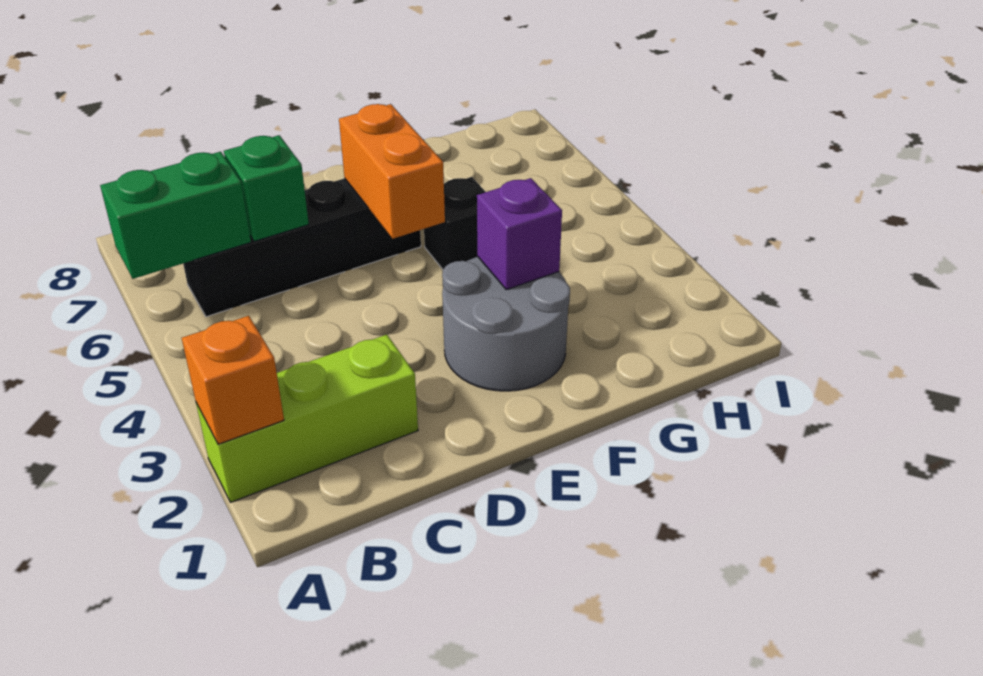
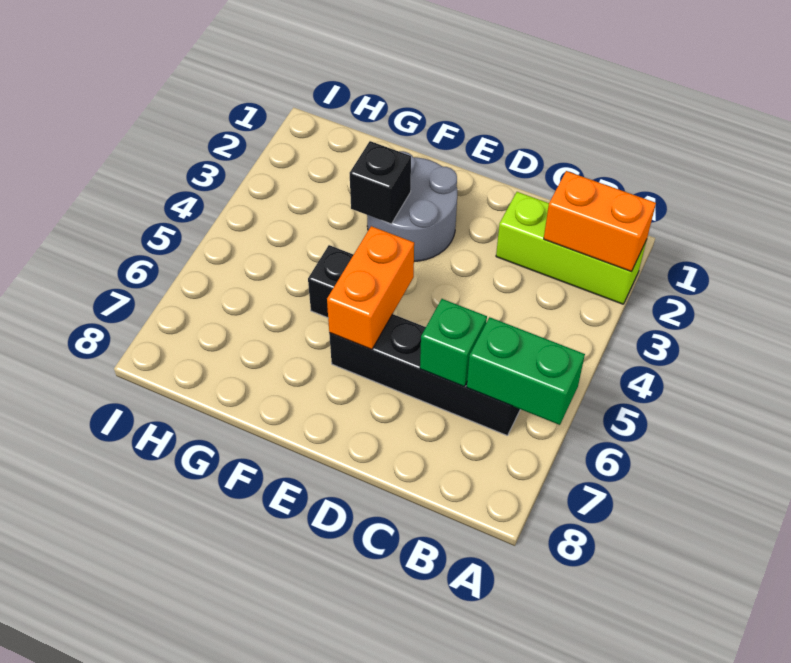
orange 1x1 brick [182,316,284,444] -> orange 1x2 brick [544,171,656,272]
purple 1x1 brick [477,178,562,290] -> black 1x1 brick [350,141,411,224]

